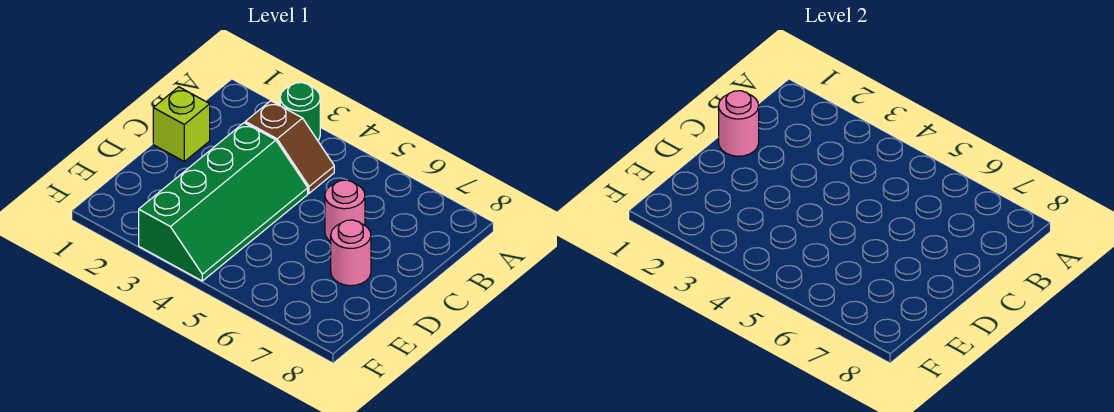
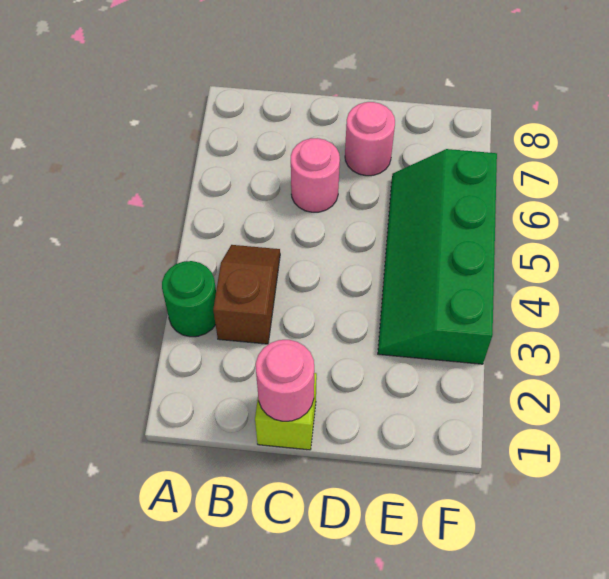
green 2x4 slope [139,123,308,281] -> green 2x4 slope turned to [378,149,497,364]

